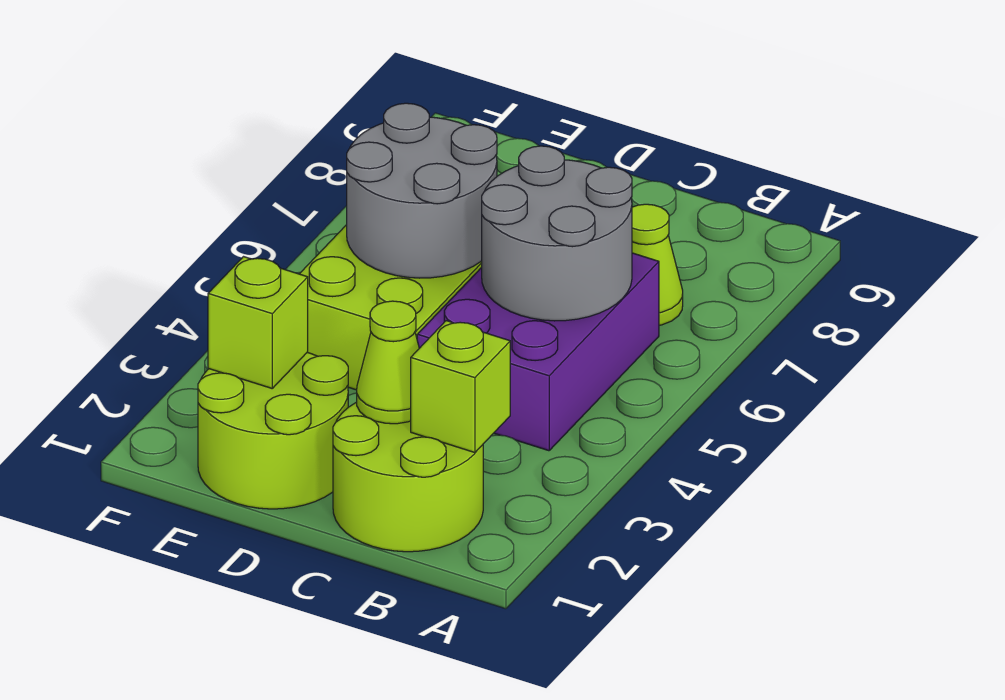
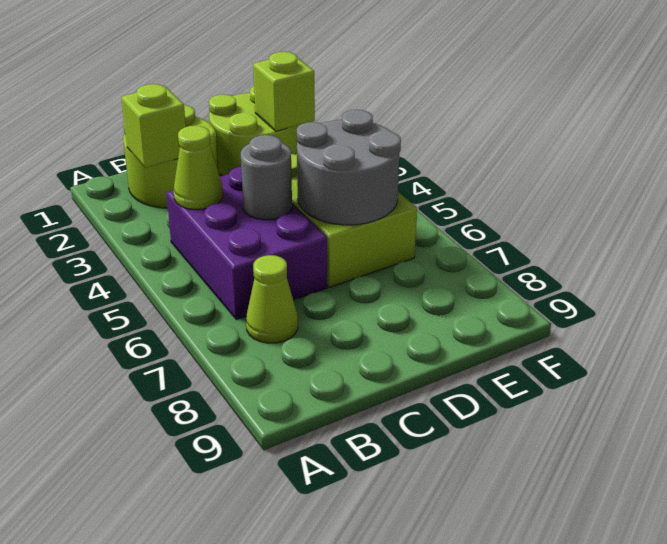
grey 2x2 round brick [482,146,632,321] -> grey 1x1 round brick [241,135,292,220]
lime 1x1 cone [357,301,419,424] -> lime 1x1 cone moved to [173,126,223,209]

